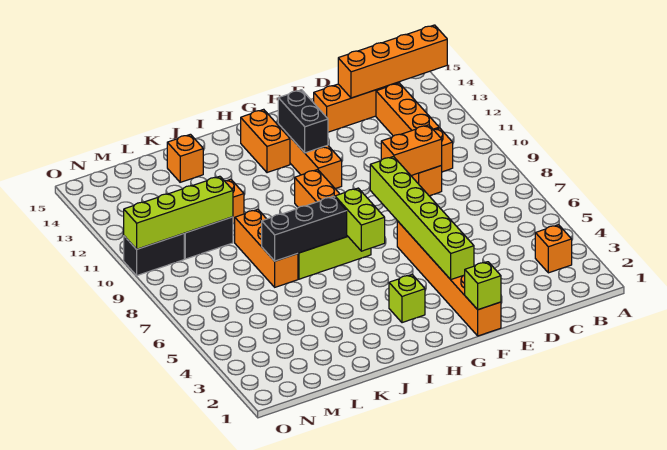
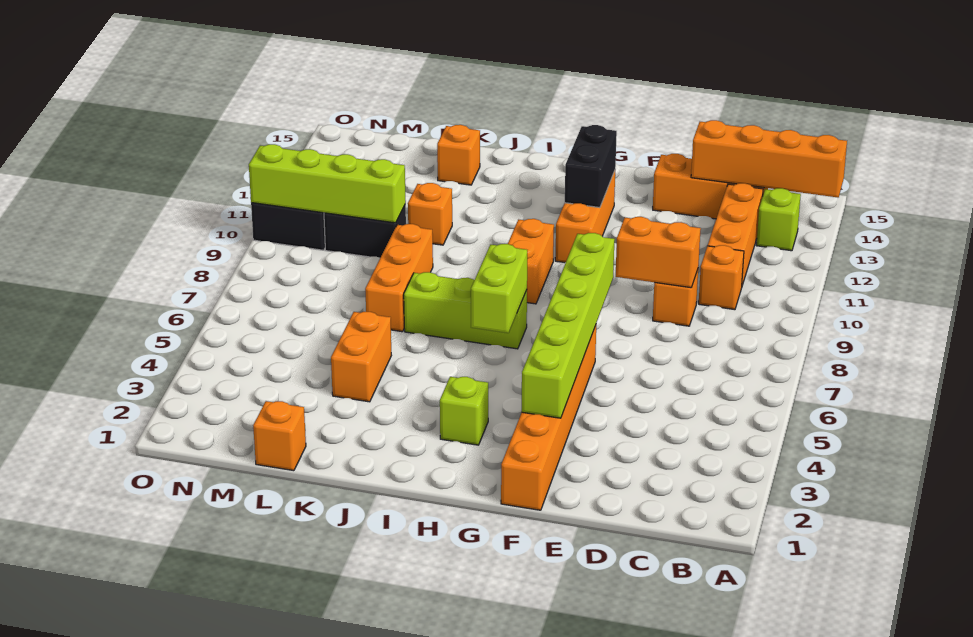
orange 1x1 brick [535,225,572,273] -> orange 1x1 brick moved to [253,401,306,471]
lime 1x1 brick [465,262,501,310] -> lime 1x1 brick moved to [756,188,801,251]
orange 1x2 brick [241,109,290,173] -> orange 1x2 brick moved to [331,312,391,402]
black 1x3 brick [262,196,347,261] -> none

